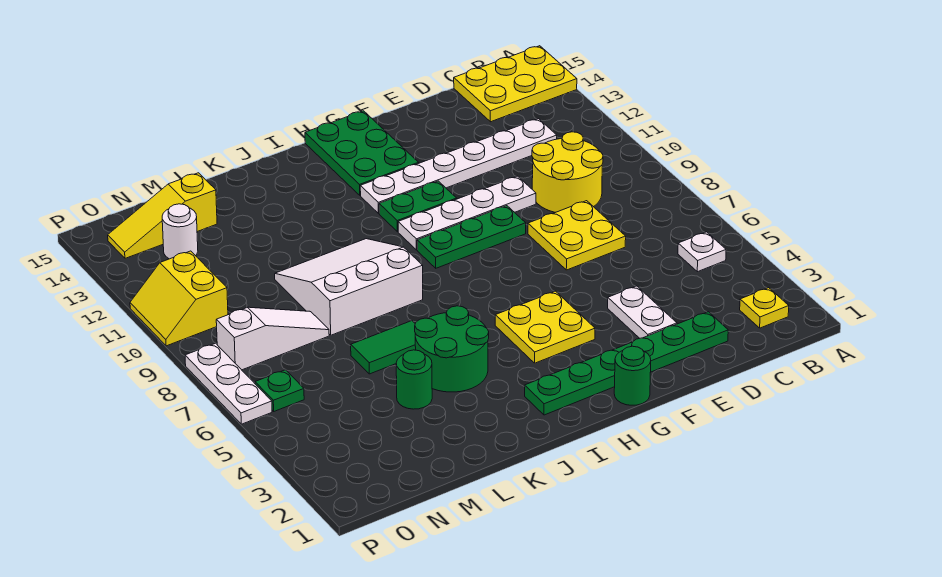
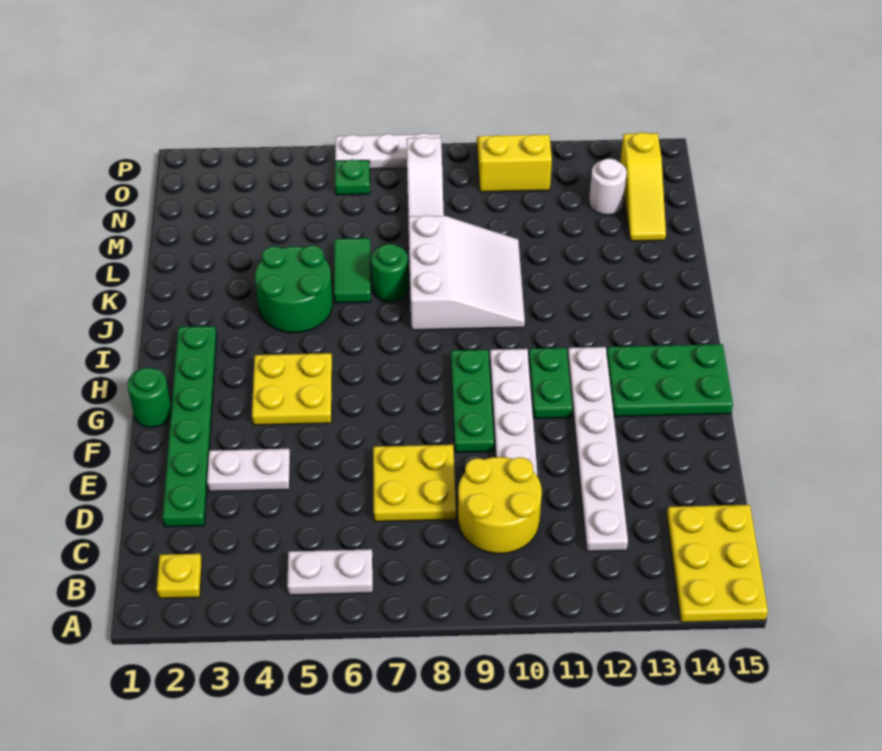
white 1x1 plate [678,232,726,272] -> white 1x2 plate [287,549,373,595]
green 1x1 round brick [396,350,432,409] -> green 1x1 round brick moved to [371,244,408,302]
yellow 1x3 slope [108,173,217,258] -> yellow 1x3 slope turned to [620,132,666,241]

